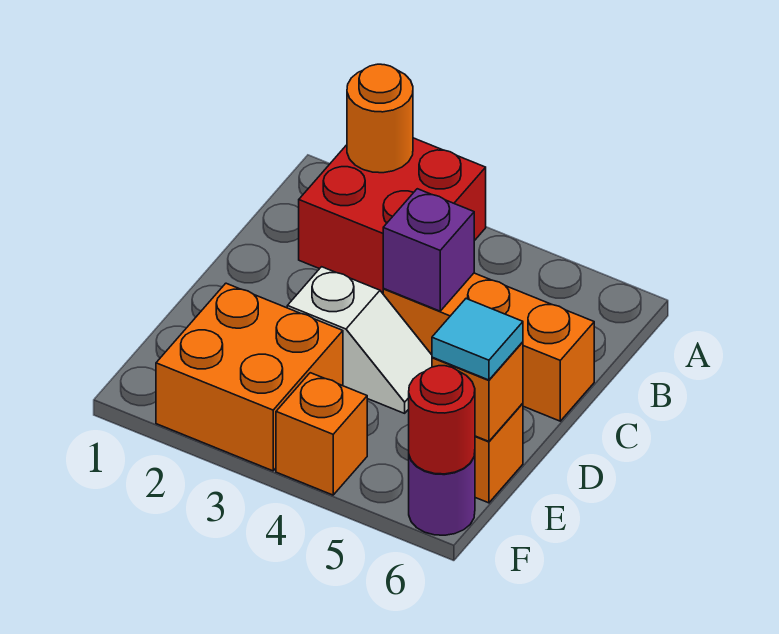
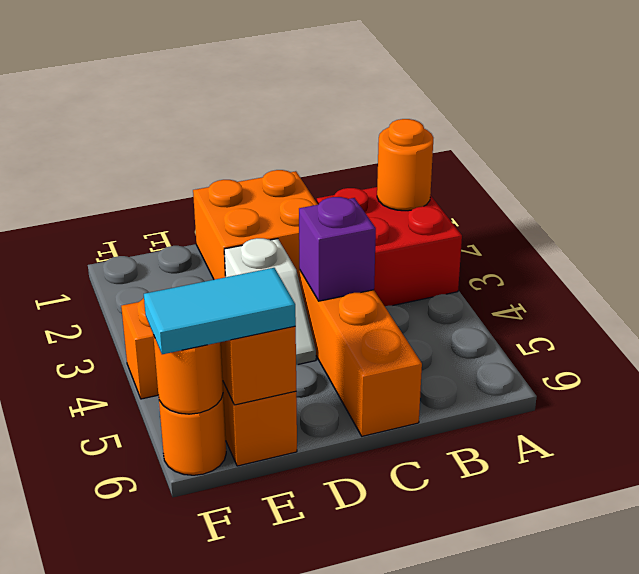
orange 2x2 brick [156,283,343,471] -> orange 2x2 brick moved to [193,170,318,283]
cyan 1x1 tile [432,299,523,380] -> cyan 1x2 tile [144,268,296,354]
purple 1x1 round brick [409,453,475,535] -> orange 1x1 round brick [159,395,226,475]
red 1x1 round brick [409,366,475,474] -> orange 1x1 round brick [153,335,223,414]

